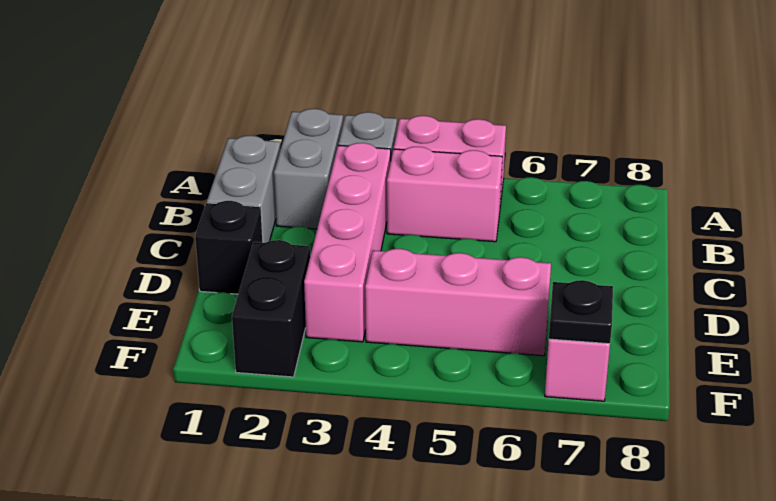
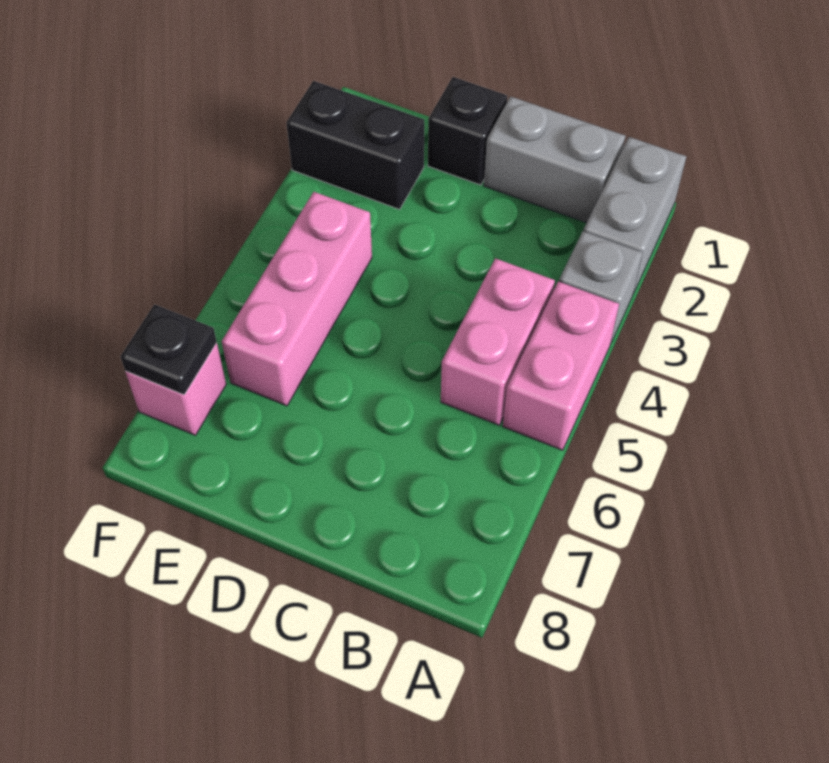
grey 1x2 brick [274,109,343,229] -> grey 1x2 brick turned to [584,137,686,294]
pink 1x4 brick [304,143,391,342] -> none

